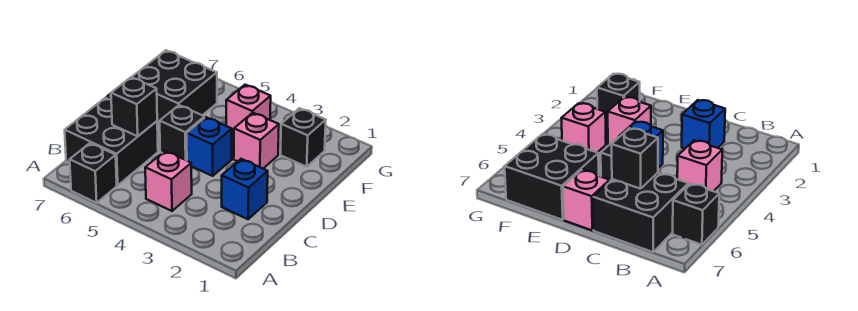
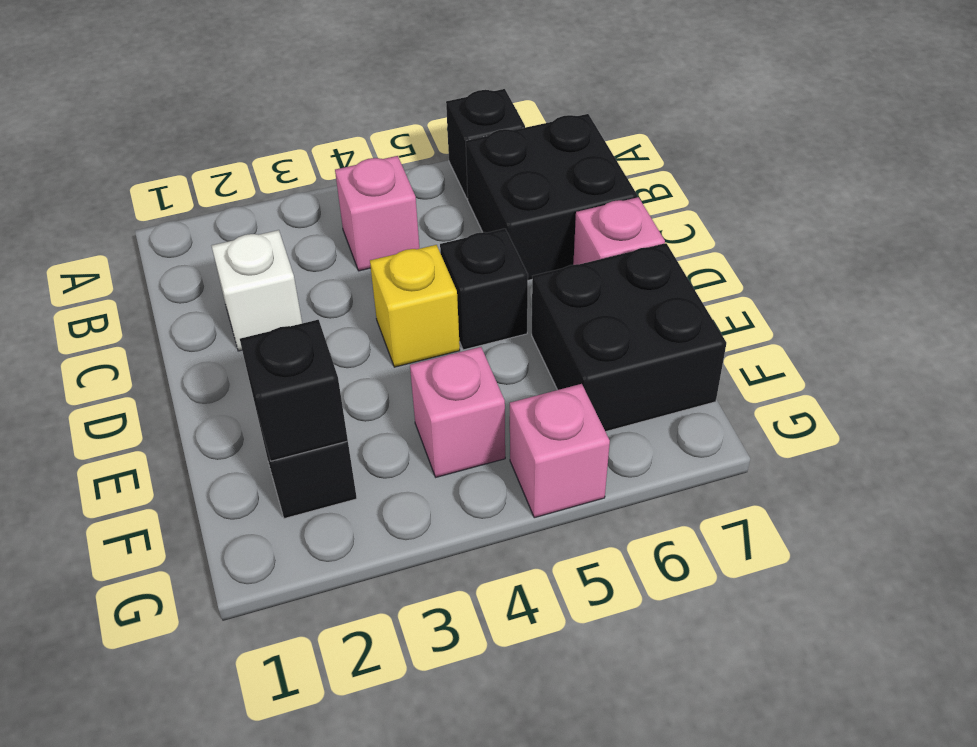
blue 1x1 brick [222,159,268,219] -> white 1x1 brick [212,230,302,351]
black 1x1 brick [111,77,157,136] -> black 1x1 brick moved to [240,320,348,461]
blue 1x1 brick [187,117,232,176] -> yellow 1x1 brick [370,245,460,367]
pink 1x1 brick [234,113,279,168] -> pink 1x1 brick moved to [510,384,610,518]

